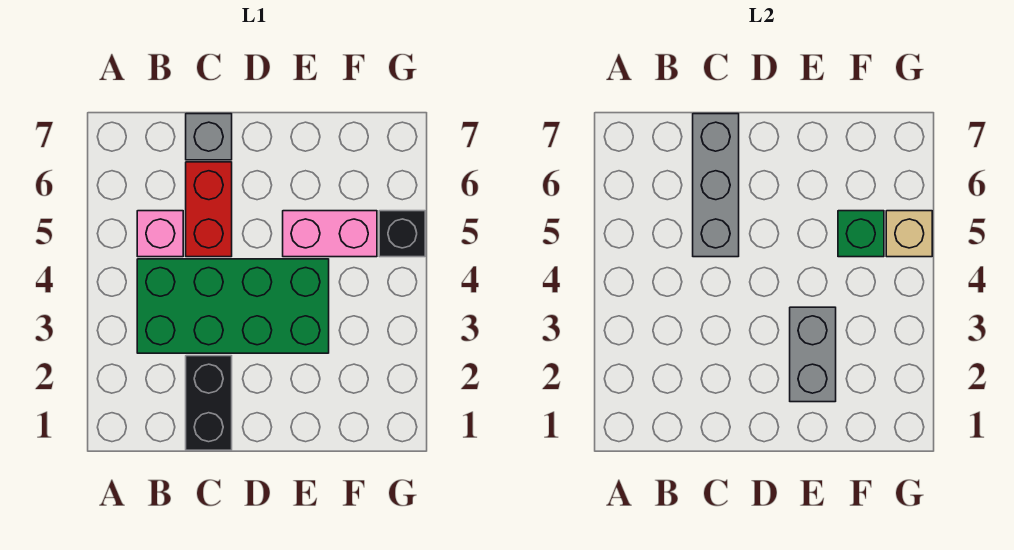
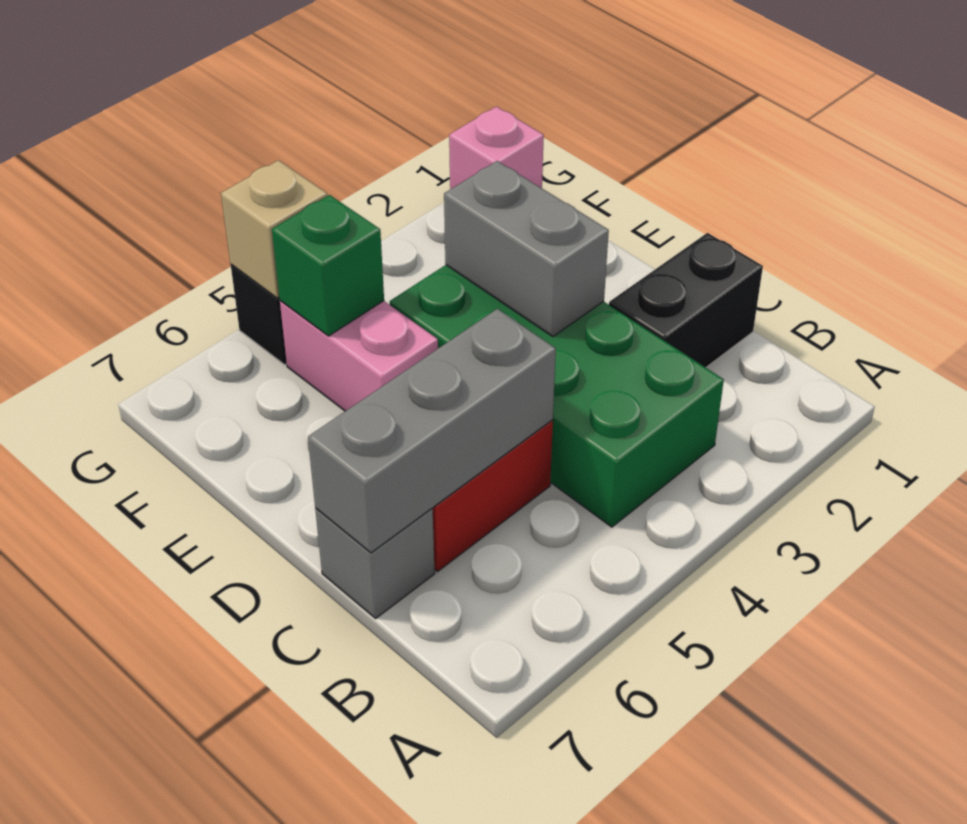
pink 1x1 brick [137,211,183,257] -> pink 1x1 brick moved to [449,107,544,189]
grey 1x2 brick [790,307,836,402] -> grey 1x2 brick turned to [444,161,609,337]

